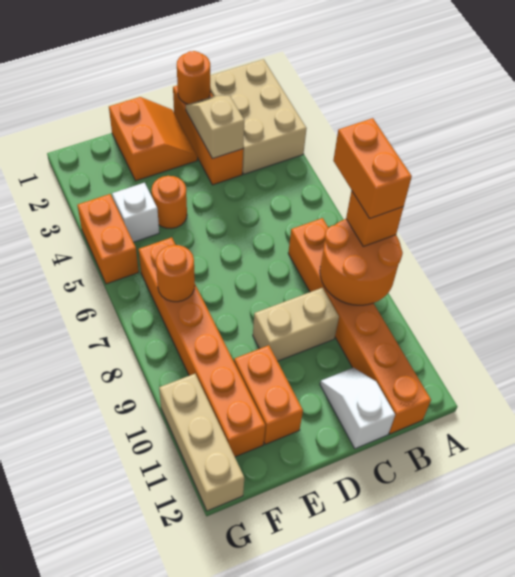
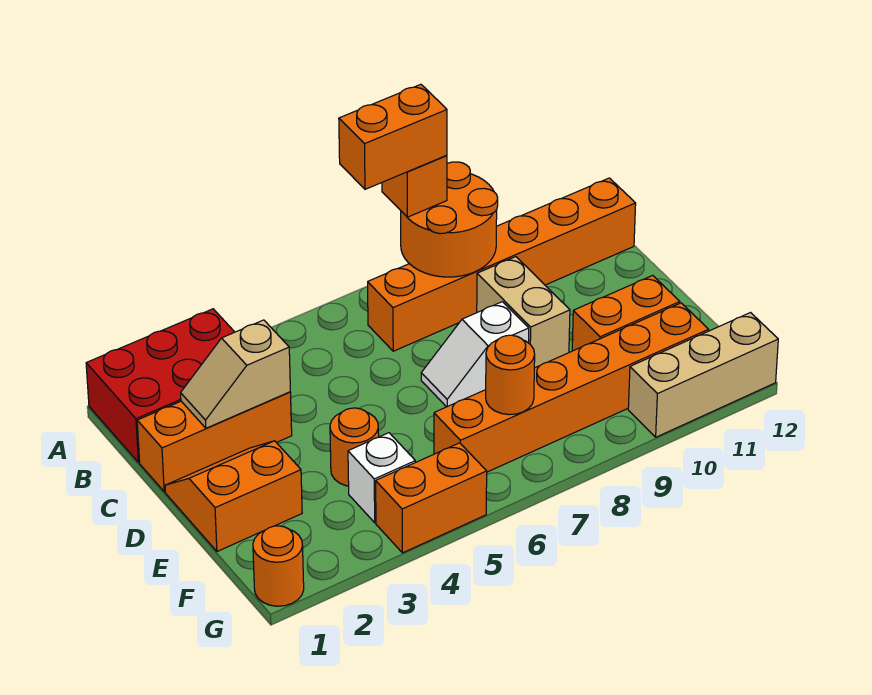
tan 2x3 brick [210,59,307,174] -> red 2x3 brick [86,309,234,462]
orange 1x1 round brick [177,51,210,104] -> orange 1x1 round brick moved to [253,526,304,606]
white 1x2 slope [320,368,395,449] -> white 1x2 slope moved to [421,302,529,407]

